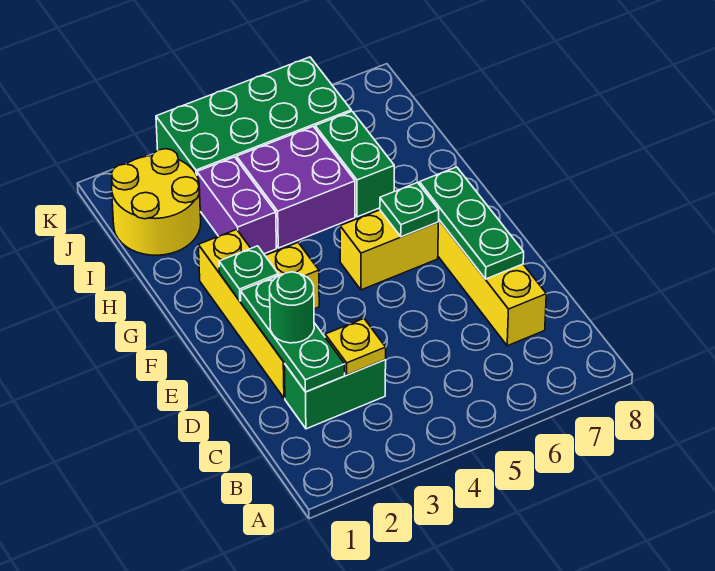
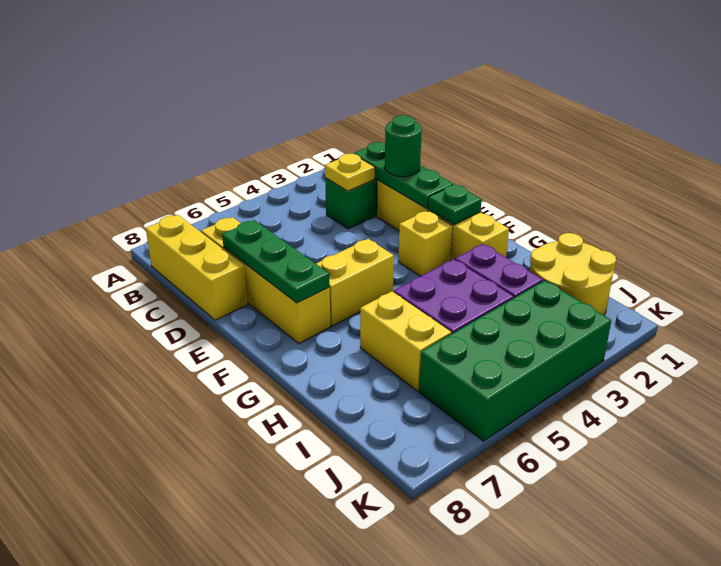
none -> yellow 1x3 brick [146,215,248,320]
green 1x1 plate [380,183,439,237] -> none
green 1x2 brick [315,111,394,217] -> yellow 1x2 brick [360,291,452,391]

